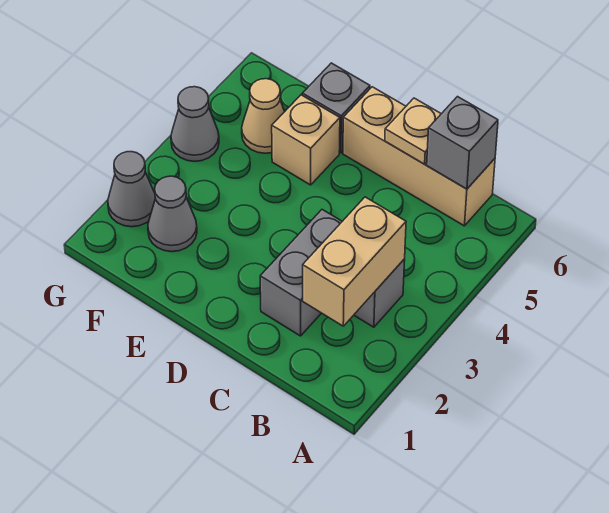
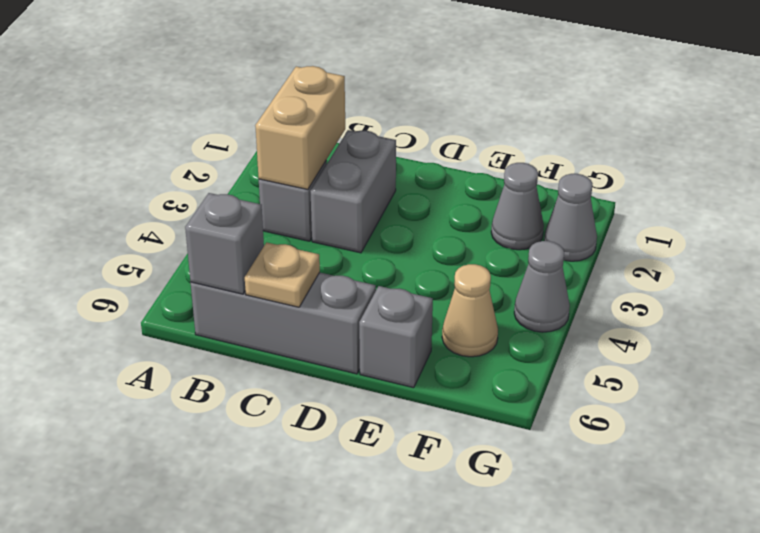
tan 1x3 brick [343,87,495,226] -> grey 1x3 brick [191,272,376,374]
tan 1x1 brick [272,95,340,185] -> none

